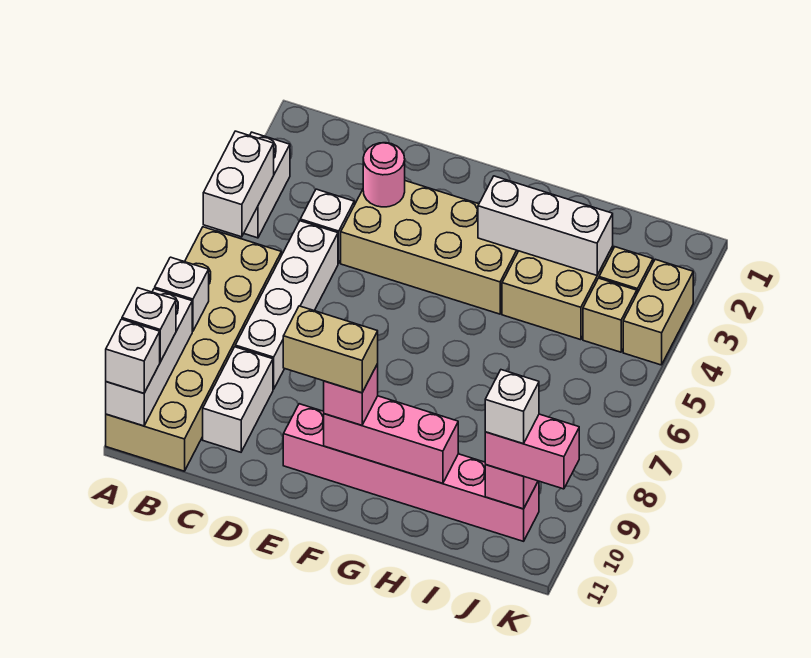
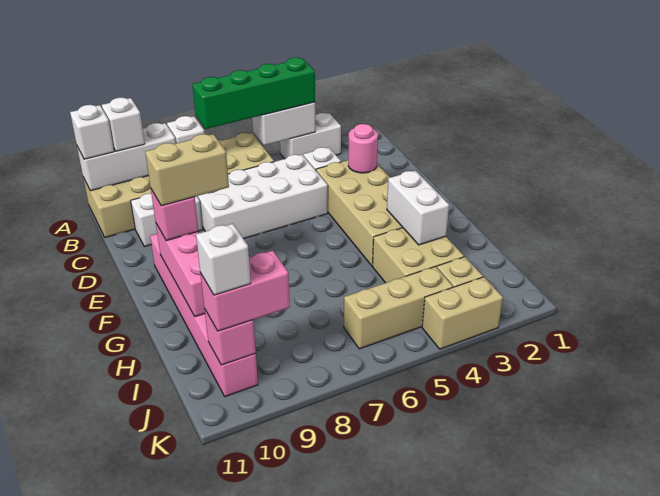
none -> green 1x4 brick [192,58,315,129]
white 1x4 brick [235,221,338,389] -> white 2x4 brick [197,154,328,239]
tan 1x2 brick [283,306,378,393] -> tan 1x2 brick turned to [145,134,229,206]
white 1x3 brick [478,176,613,275] -> white 1x2 brick [387,170,449,245]
tan 1x1 brick [583,278,637,352] -> tan 1x3 brick [344,267,453,349]
pink 1x2 brick [485,414,579,489] -> pink 1x2 brick turned to [200,250,290,331]

